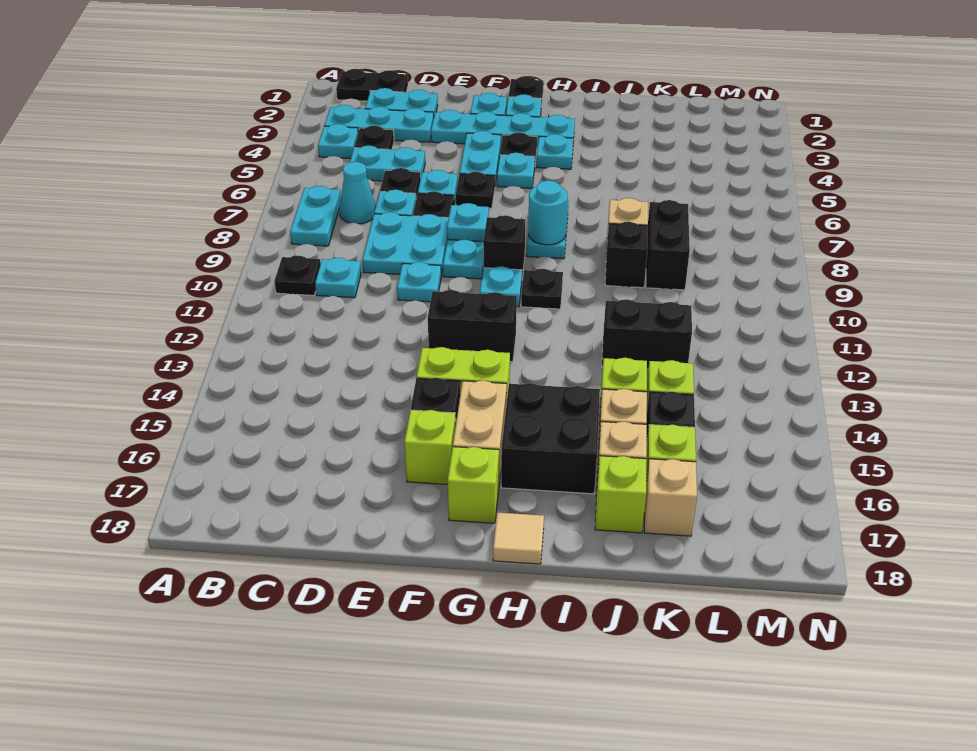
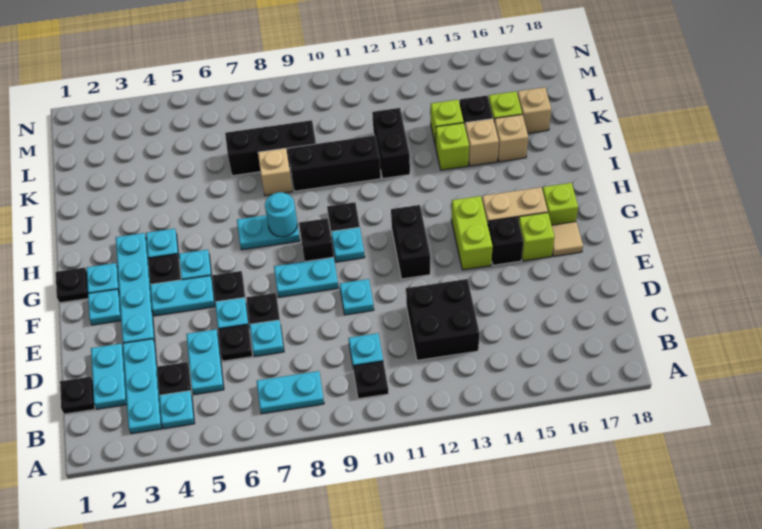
black 1x2 plate [336,69,408,101] -> black 1x1 plate [60,377,95,414]
cyan 1x1 cone [339,162,376,224] -> none
cyan 2x2 plate [362,212,449,276] -> none
cyan 1x1 plate [447,203,489,242] -> none
black 2x2 brick [501,383,600,494] -> black 2x2 brick moved to [406,279,479,360]
tan 1x1 tile [493,512,544,564] -> tan 1x1 tile moved to [552,222,583,256]
black 1x1 brick [605,222,648,288] -> black 1x3 brick [288,136,381,191]
lime 1x1 brick [595,456,647,533] -> none
black 1x2 brick [646,200,690,290] -> black 1x3 brick [225,120,316,176]

